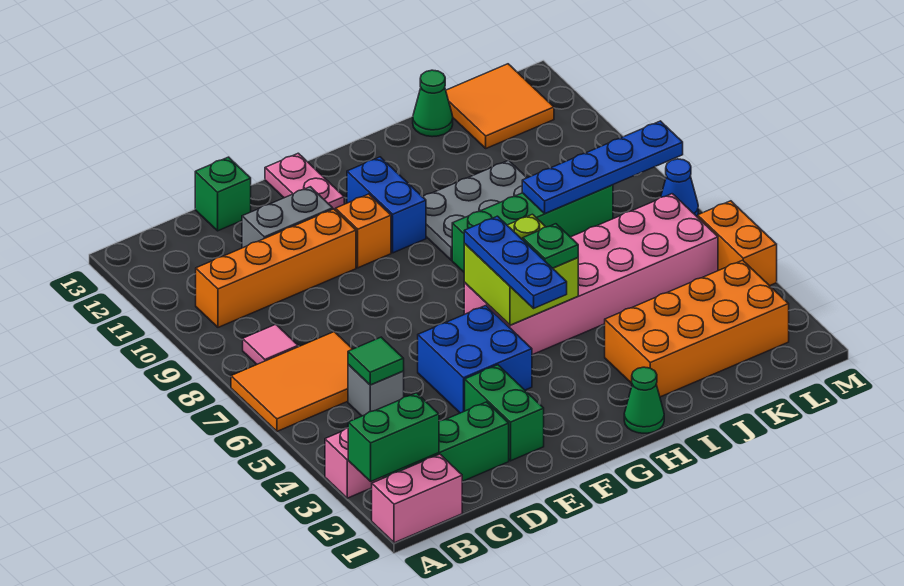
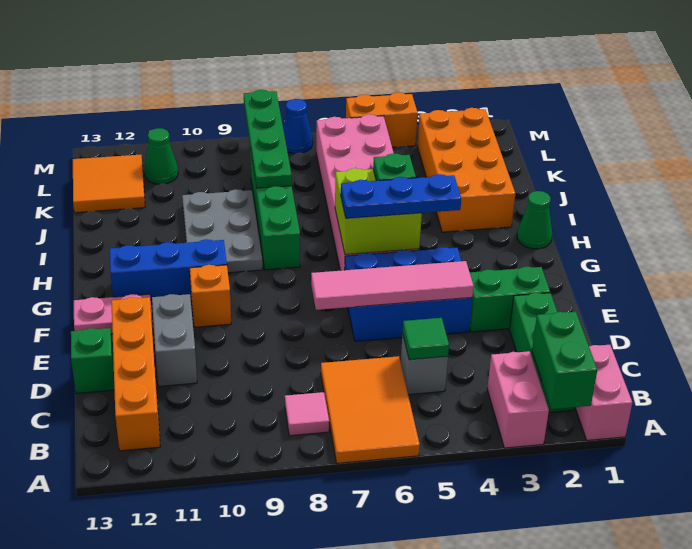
orange 1x4 brick [196,209,356,327] -> orange 1x4 brick moved to [111,297,160,451]
blue 2x2 brick [418,306,532,413] -> blue 2x3 brick [345,247,472,341]
none -> pink 1x4 tile [311,261,474,310]
blue 1x2 brick [347,157,426,253] -> blue 1x3 brick [110,239,227,304]
blue 1x4 plate [522,121,683,214] -> green 1x4 plate [244,90,292,188]
green 1x1 cone [413,70,453,137] -> green 1x1 cone moved to [144,128,178,184]

